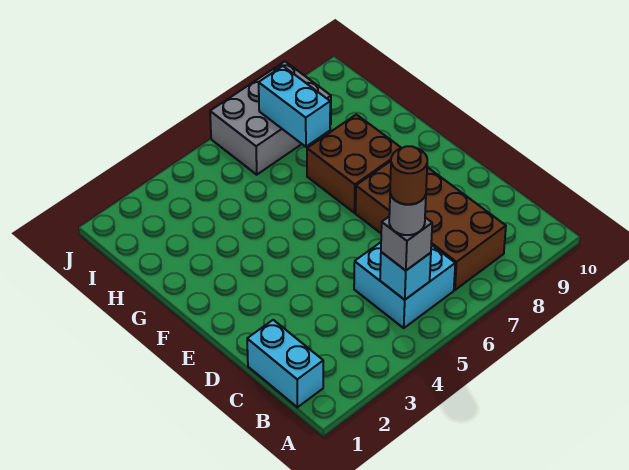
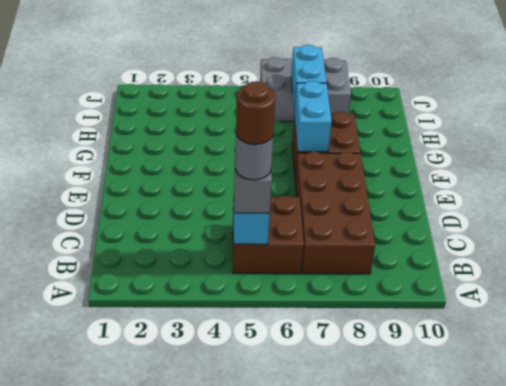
cyan 1x2 brick [247,320,323,407] -> cyan 1x2 brick moved to [294,81,332,152]
cyan 2x2 brick [354,242,455,328] -> brown 2x2 brick [233,196,304,274]

